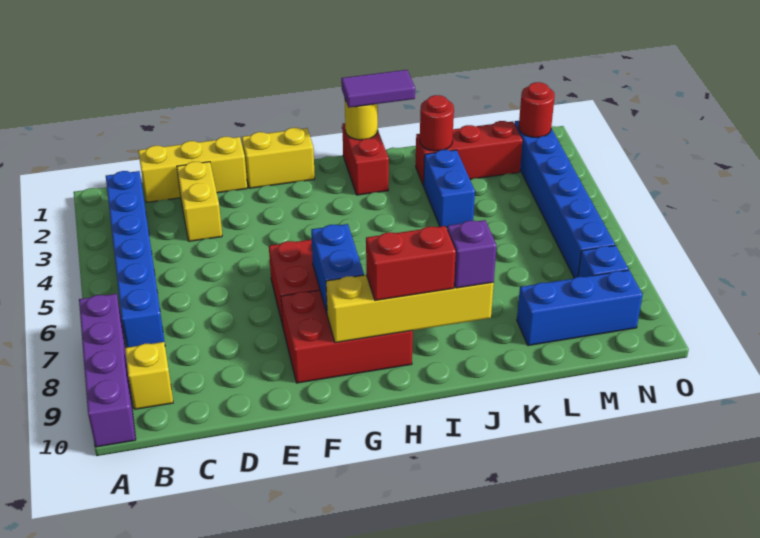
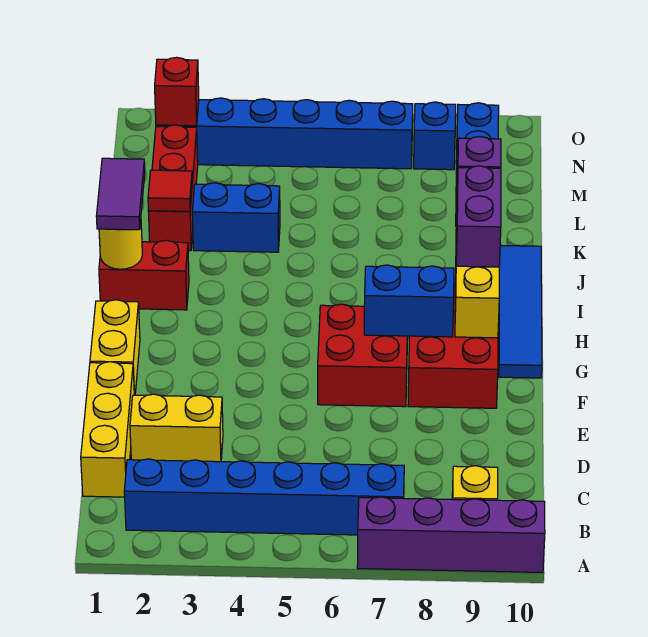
none -> blue 1x4 tile [499,245,542,378]
red 1x2 brick [366,226,456,300] -> purple 1x2 brick [456,166,501,267]
red 1x1 round brick [420,95,454,151] -> red 1x1 tile [148,170,192,211]
red 1x1 round brick [519,82,555,137] -> red 1x1 brick [155,57,199,126]

